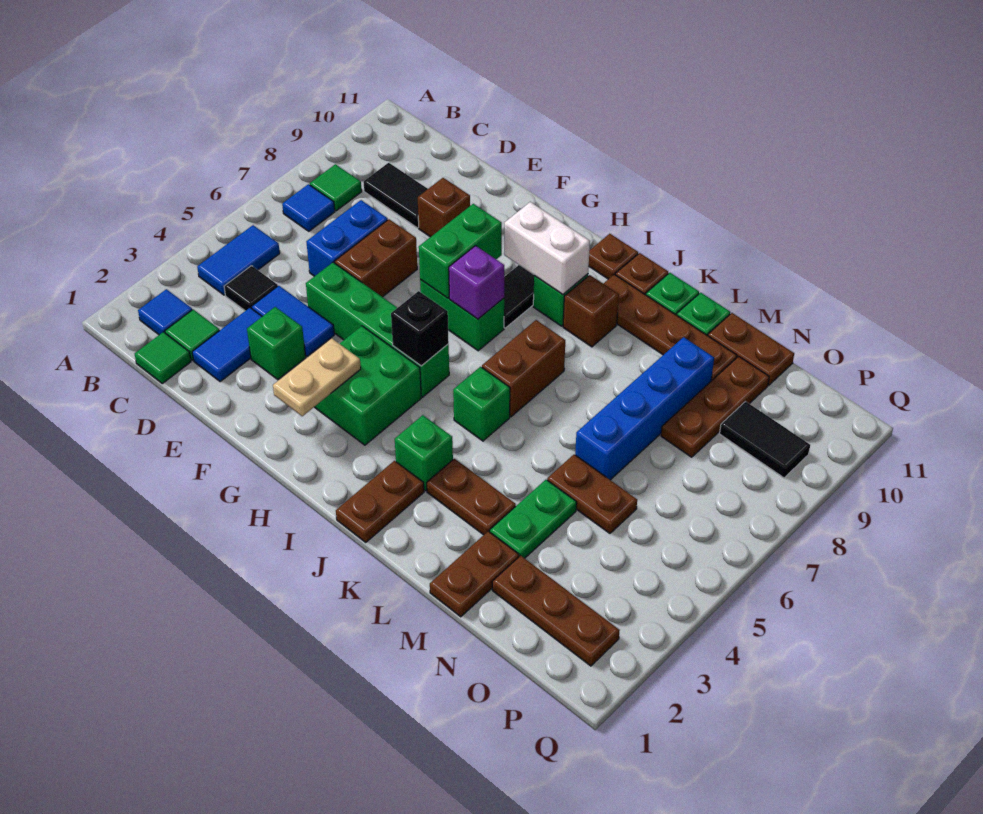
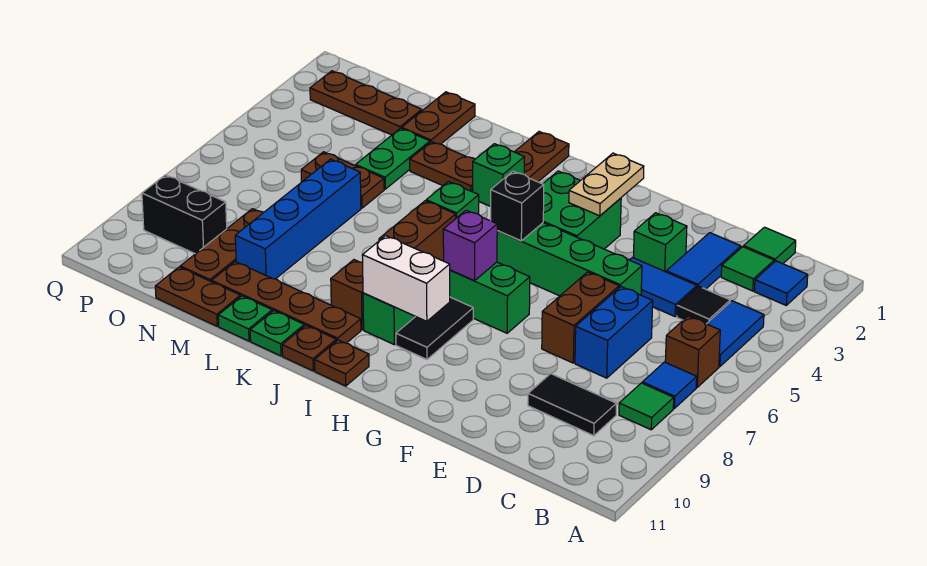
brown 1x1 brick [418,178,470,237] -> brown 1x1 brick moved to [665,316,720,387]
green 1x2 brick [419,204,502,298] -> none
black 1x2 tile [720,401,810,478] -> black 1x2 brick [142,175,227,254]

